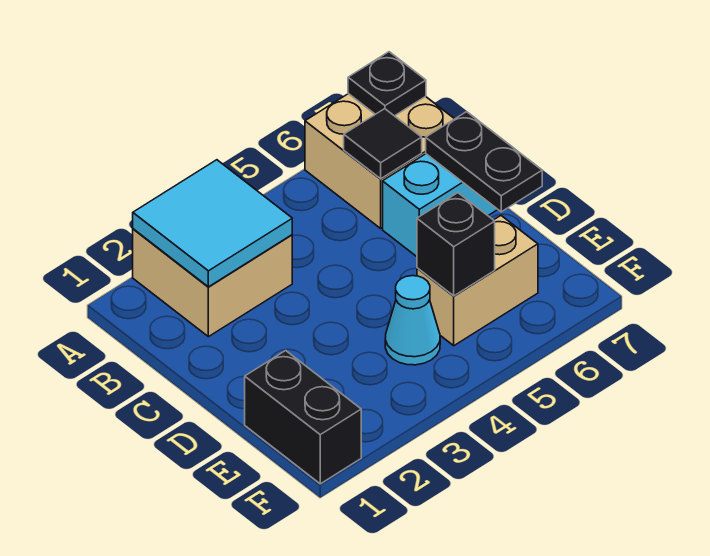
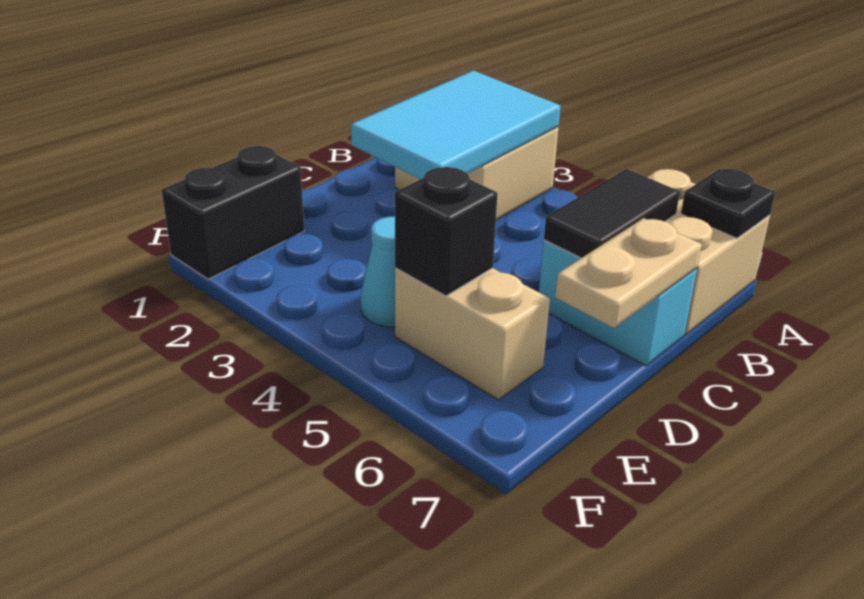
cyan 2x2 tile [133,160,292,287] -> cyan 2x3 tile [351,70,560,179]
black 1x1 tile [344,109,422,179] -> black 1x2 tile [544,169,680,258]
black 1x2 plate [426,112,542,212] -> tan 1x2 plate [555,218,702,328]

